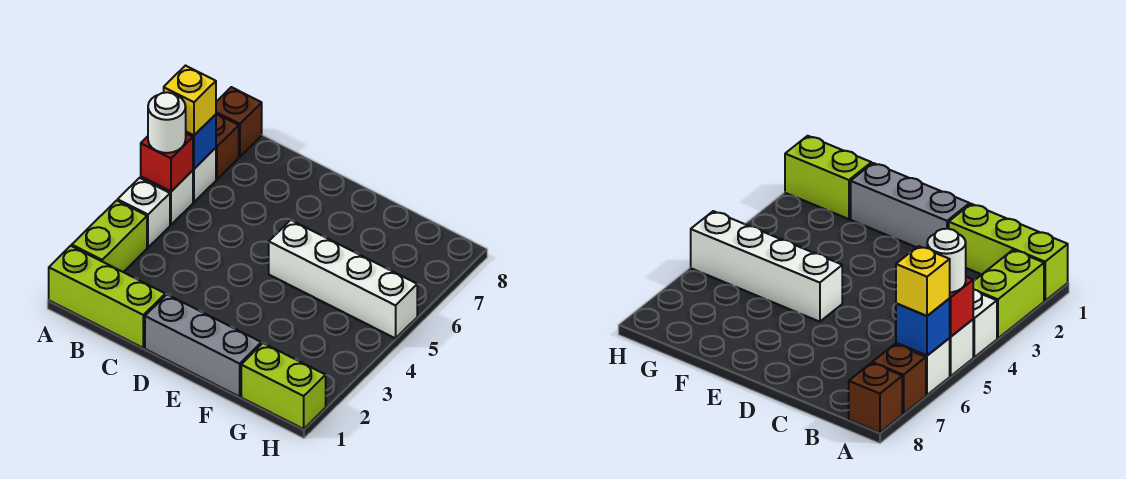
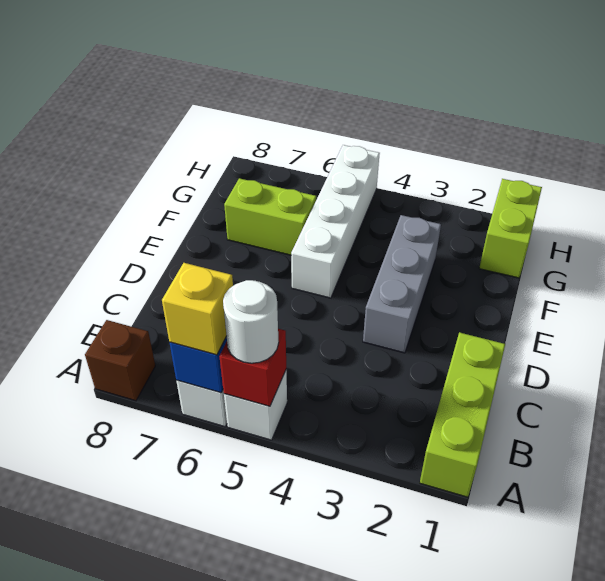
lime 1x2 brick [72,200,147,272] -> lime 1x2 brick moved to [224,178,316,255]
white 1x1 brick [118,178,170,247] -> none
brown 1x1 brick [216,114,239,180] -> none
grey 1x3 brick [145,294,261,397] -> grey 1x3 brick moved to [363,215,441,353]

